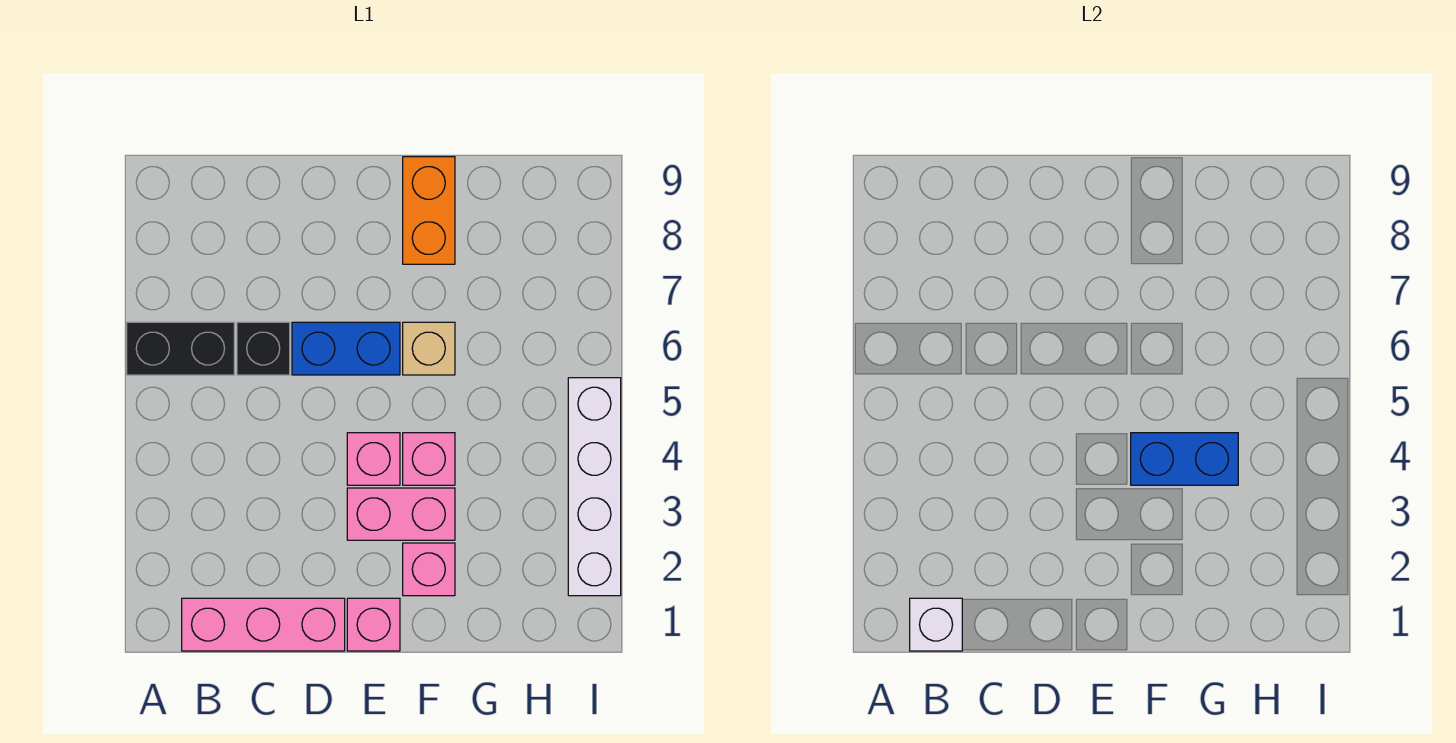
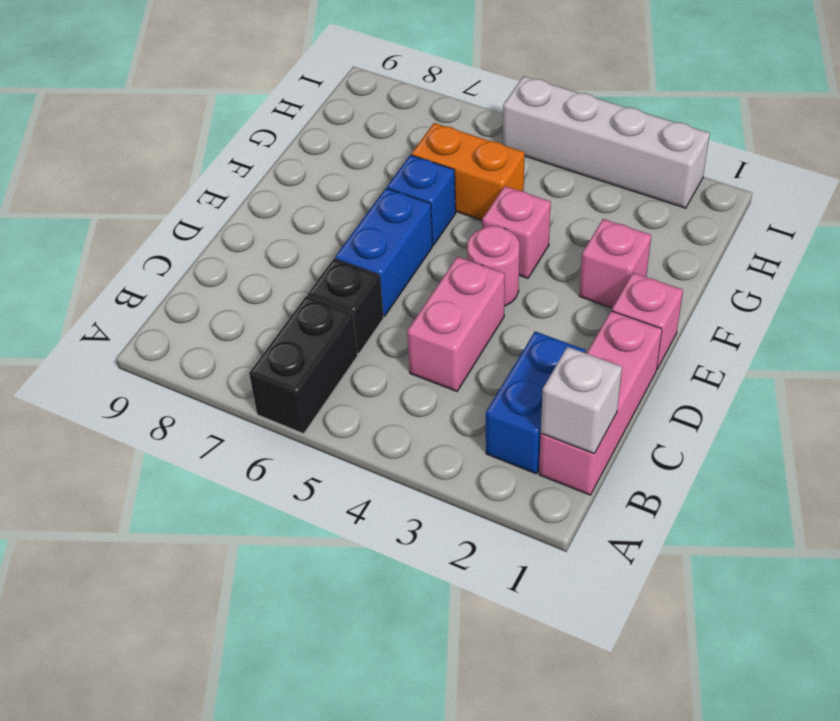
pink 1x2 brick [347,488,455,540] -> pink 1x2 brick moved to [407,257,505,391]
pink 1x1 brick [347,433,400,485] -> pink 1x1 round brick [468,226,519,306]
blue 1x2 brick [1131,433,1238,485] -> blue 1x2 brick moved to [486,332,586,474]
tan 1x1 brick [403,322,455,375] -> blue 1x1 brick [387,155,456,245]
orange 1x2 brick [403,157,455,264] -> orange 1x2 brick moved to [412,123,525,220]

